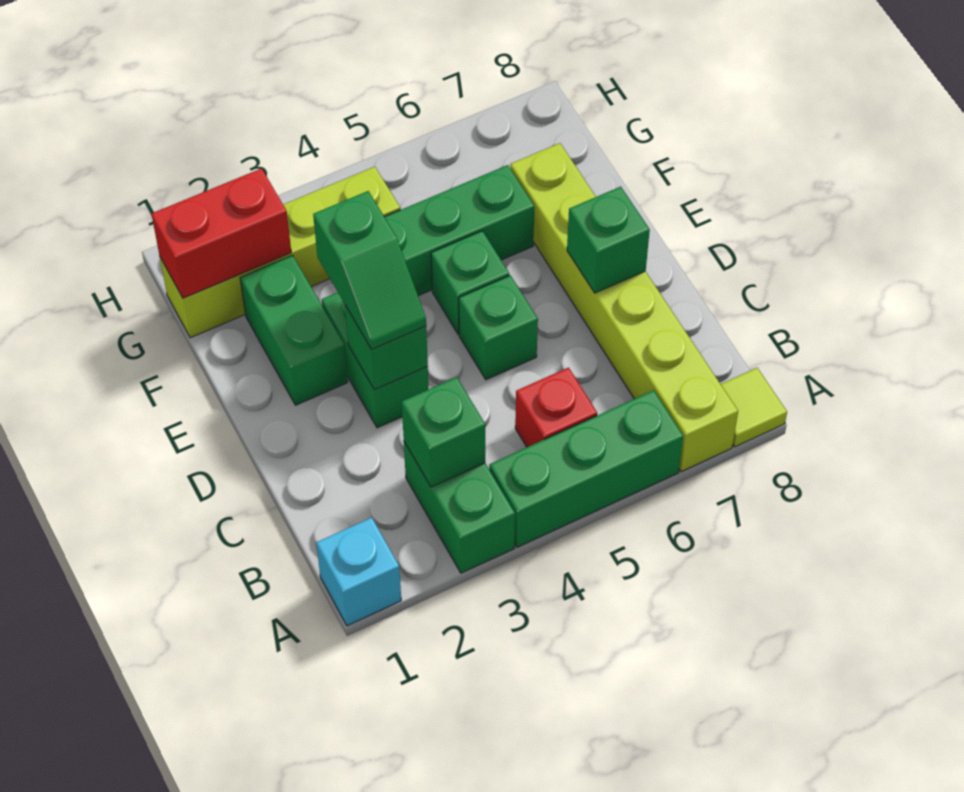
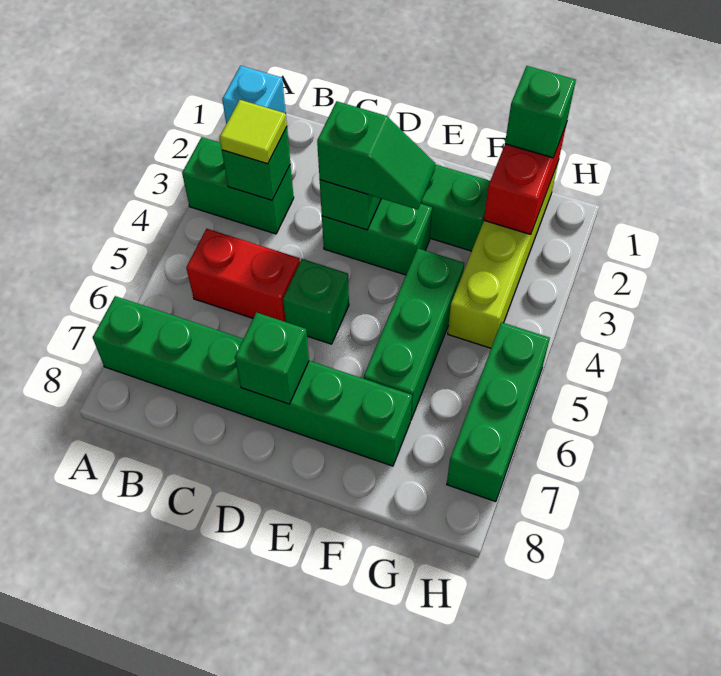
green 1x3 brick [489,390,683,547] -> green 1x3 brick moved to [447,322,550,502]
lime 1x6 brick [510,143,738,472] -> green 1x6 brick [93,296,412,466]
lime 1x1 tile [721,368,787,447] -> lime 1x1 tile moved to [220,100,287,164]
red 1x1 brick [515,368,597,447] -> red 1x2 brick [186,229,300,322]
green 1x2 slope [313,191,426,349] -> green 1x2 slope turned to [317,101,435,210]
green 1x1 brick [431,231,509,334] -> green 1x1 brick moved to [505,66,576,158]

